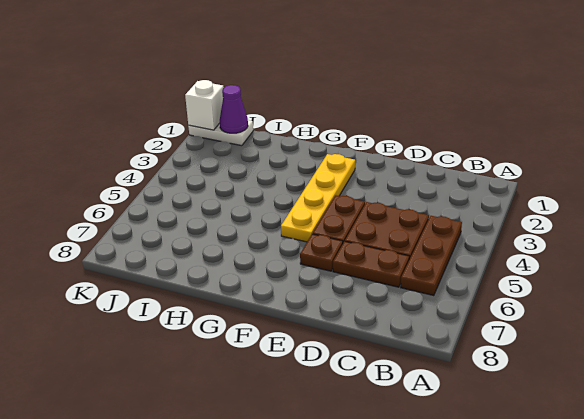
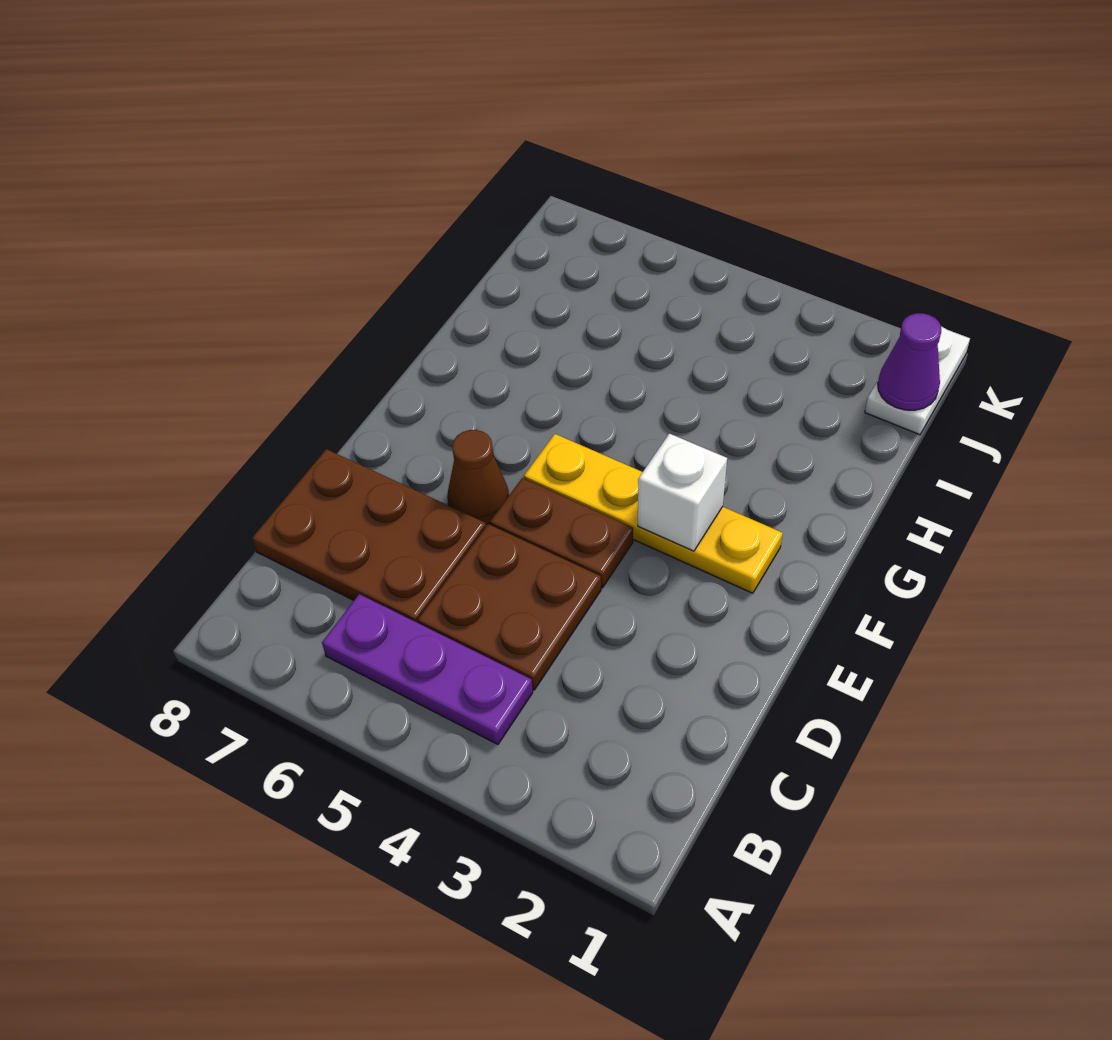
brown 1x3 plate [401,216,462,296] -> purple 1x3 plate [322,594,533,744]
brown 1x2 plate [333,241,409,287] -> brown 2x3 plate [252,449,486,623]
brown 1x1 plate [300,234,343,271] -> brown 1x1 cone [447,430,509,525]
white 1x1 brick [185,80,224,130] -> white 1x1 brick moved to [638,434,727,551]

